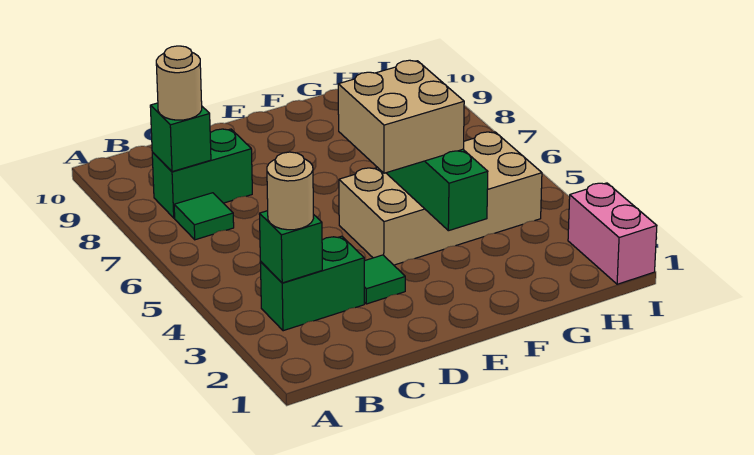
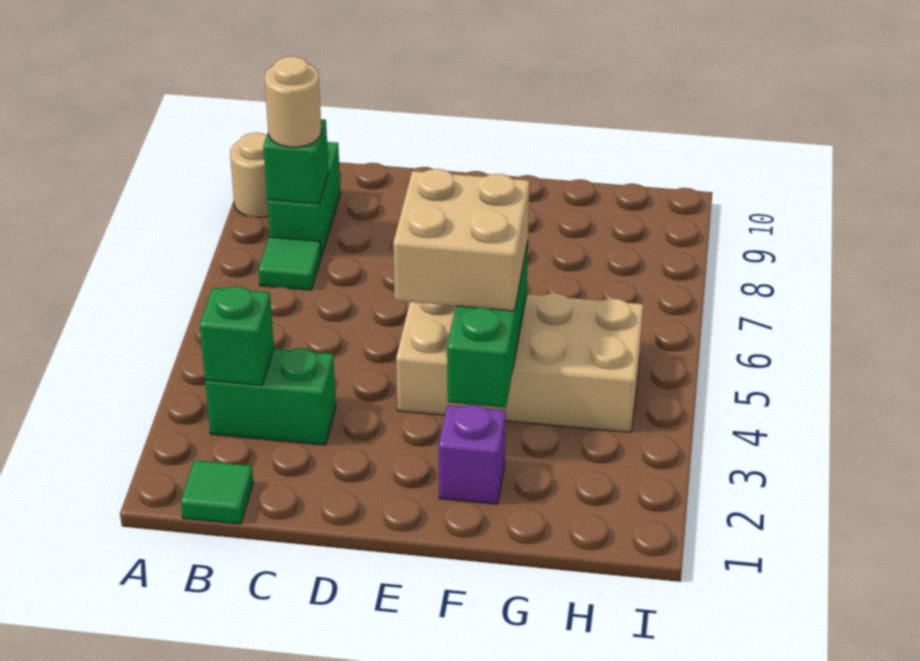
tan 1x1 round brick [267,152,314,230] -> tan 1x1 round brick moved to [230,133,268,217]
green 1x2 brick [152,129,252,218] -> green 1x2 brick turned to [267,142,340,256]
green 1x1 tile [364,255,405,304] -> green 1x1 tile moved to [181,460,253,524]
none -> purple 1x1 brick [439,405,506,504]
pink 1x2 brick [568,183,657,284] -> none

